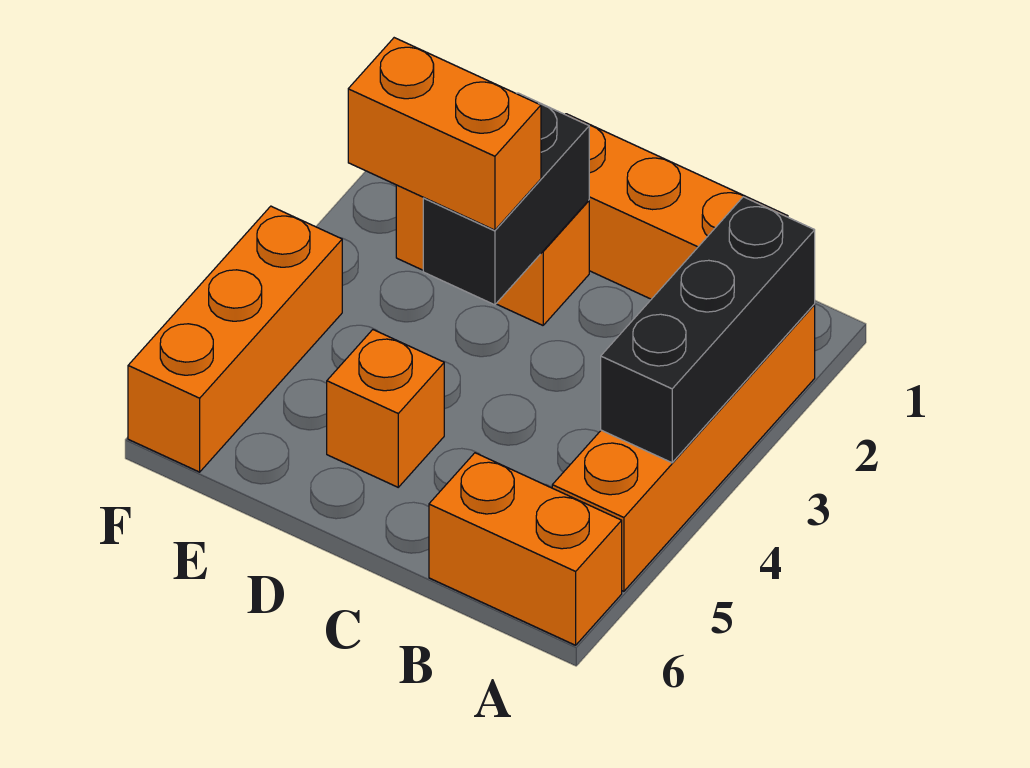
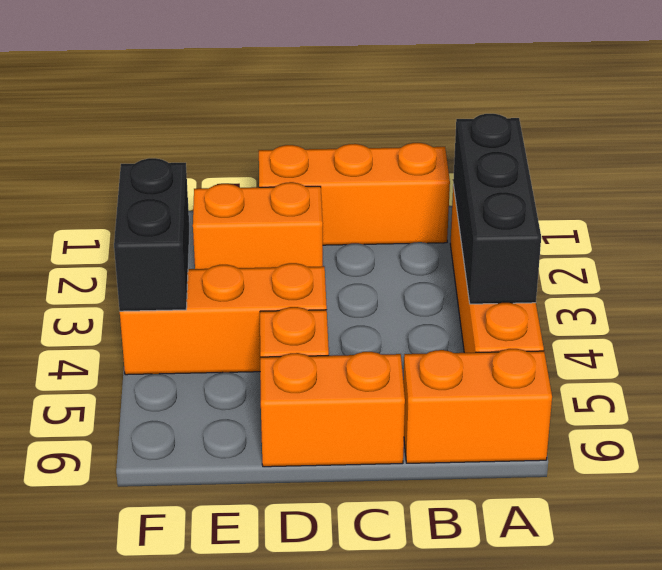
black 1x2 brick [423,93,589,305] -> black 1x2 brick moved to [114,158,189,311]
orange 1x2 brick [348,38,541,230] -> orange 1x2 brick moved to [260,352,405,467]
orange 1x3 brick [128,206,342,472] -> orange 1x3 brick turned to [120,263,327,375]

